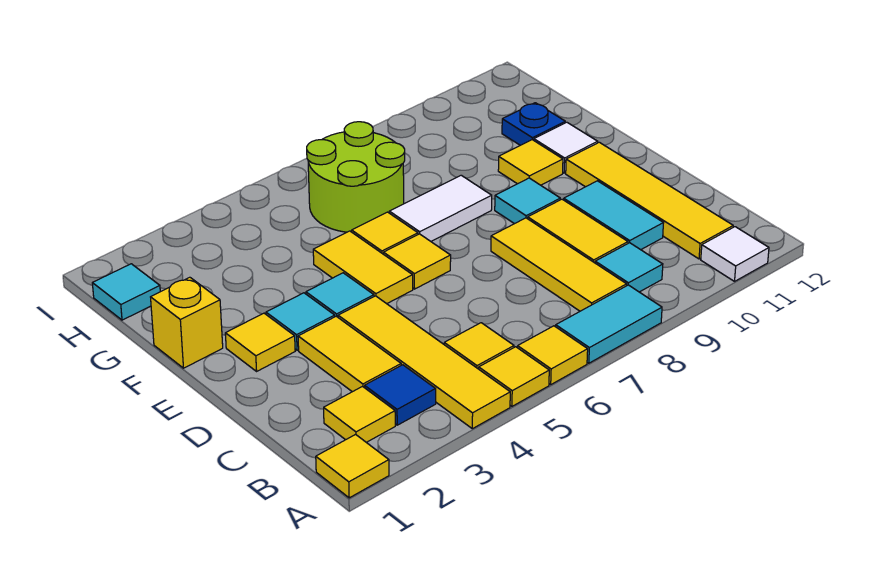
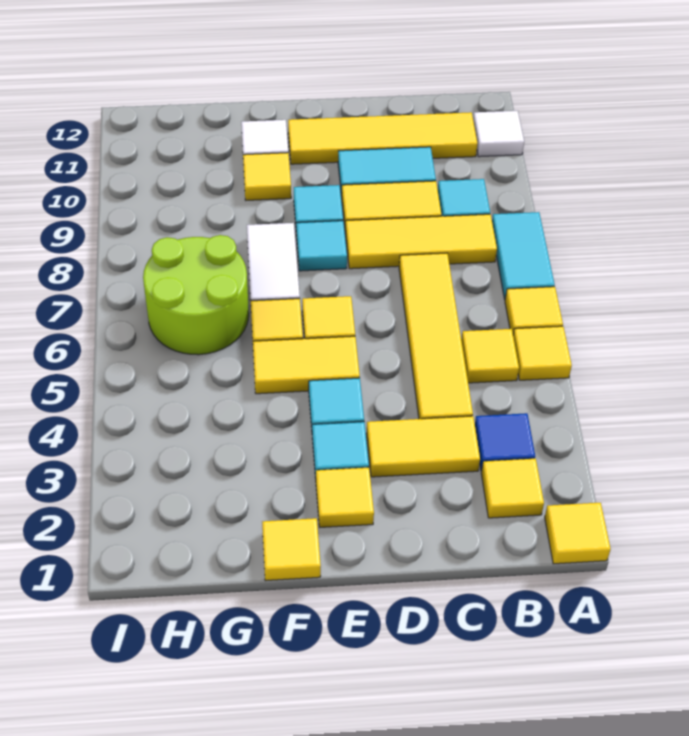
yellow 1x4 tile [338,296,510,429] -> yellow 1x4 tile turned to [399,253,473,419]
yellow 1x1 brick [151,277,223,368] -> yellow 1x1 tile [262,518,321,581]
blue 1x1 plate [502,103,565,145] -> none
cyan 1x1 tile [92,264,160,320] -> cyan 1x1 tile moved to [296,221,347,271]

